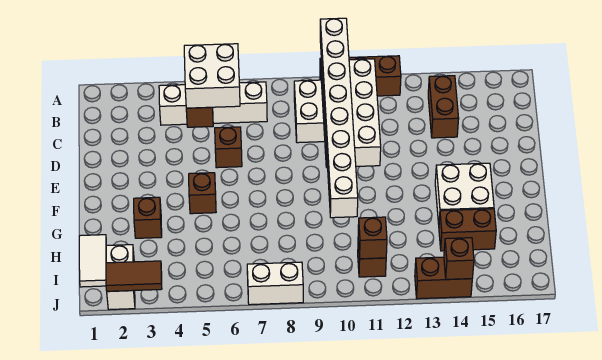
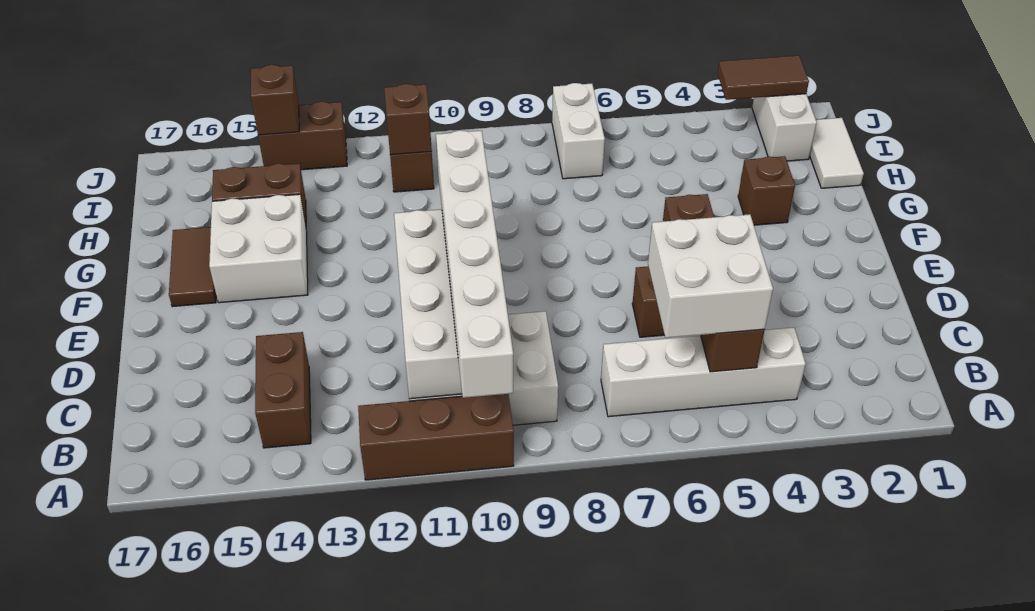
white 1x8 brick [320,18,358,218] -> white 1x6 brick [436,130,513,398]
none -> brown 1x2 tile [169,227,216,307]
white 1x2 brick [247,262,303,305] -> white 1x2 brick turned to [552,83,605,179]

